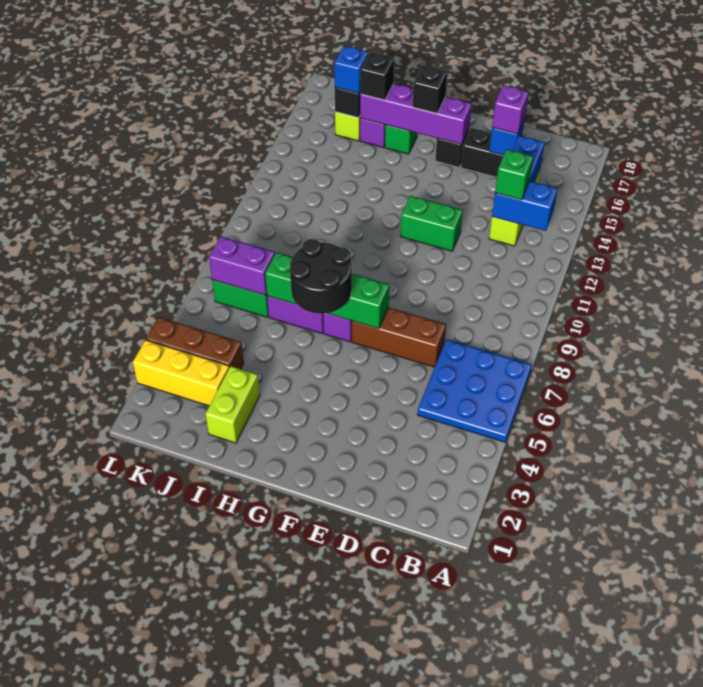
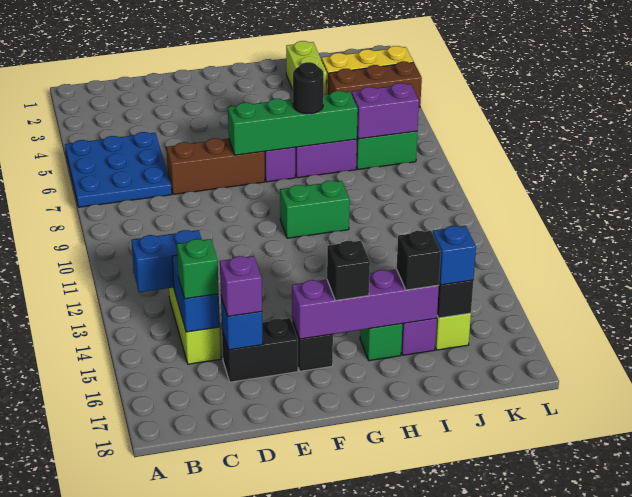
green 1x1 brick [495,149,533,200] -> green 1x1 brick moved to [177,239,219,299]
green 1x2 brick [400,196,463,251] -> green 1x2 brick moved to [280,181,350,238]
black 2x2 round brick [290,239,352,314] -> black 1x1 round brick [293,62,324,114]

